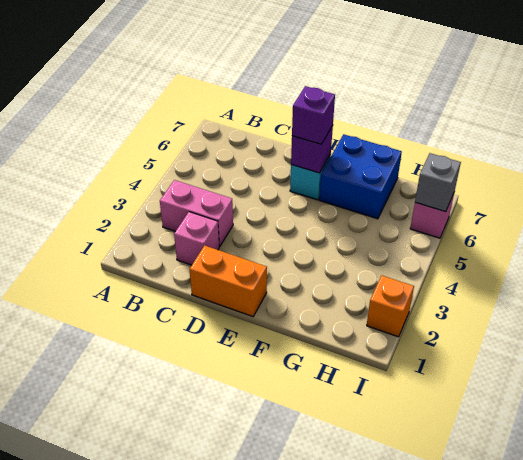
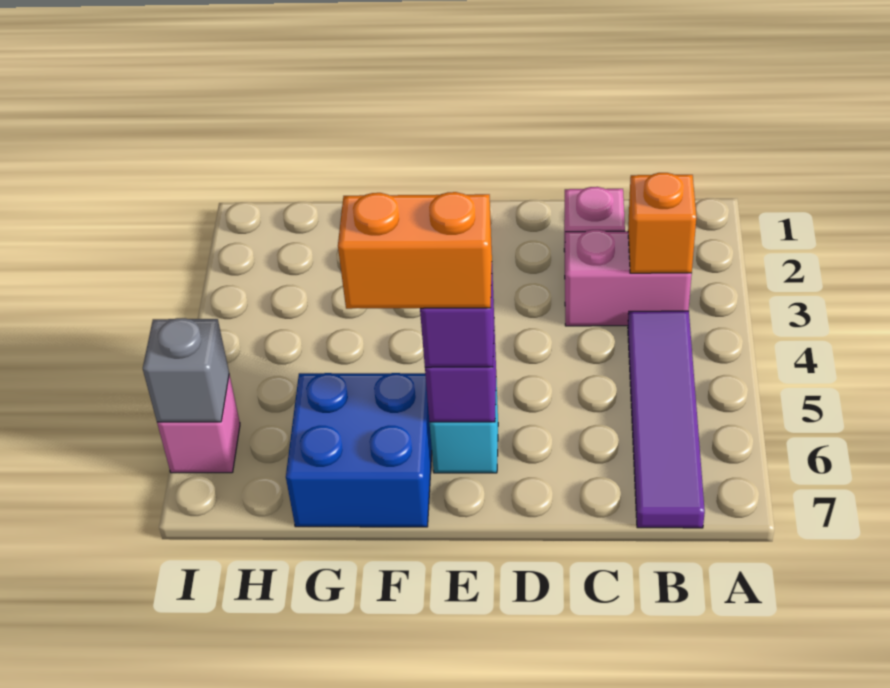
none -> purple 1x4 tile [628,311,705,528]
orange 1x2 brick [190,245,267,317] -> orange 1x2 brick moved to [338,192,492,309]
orange 1x1 brick [367,276,414,337] -> orange 1x1 brick moved to [628,173,696,273]

